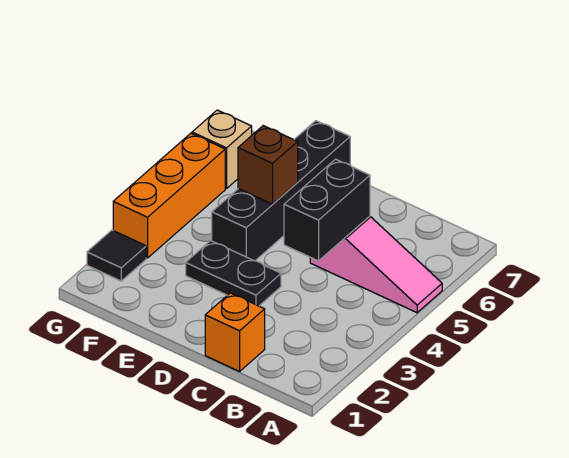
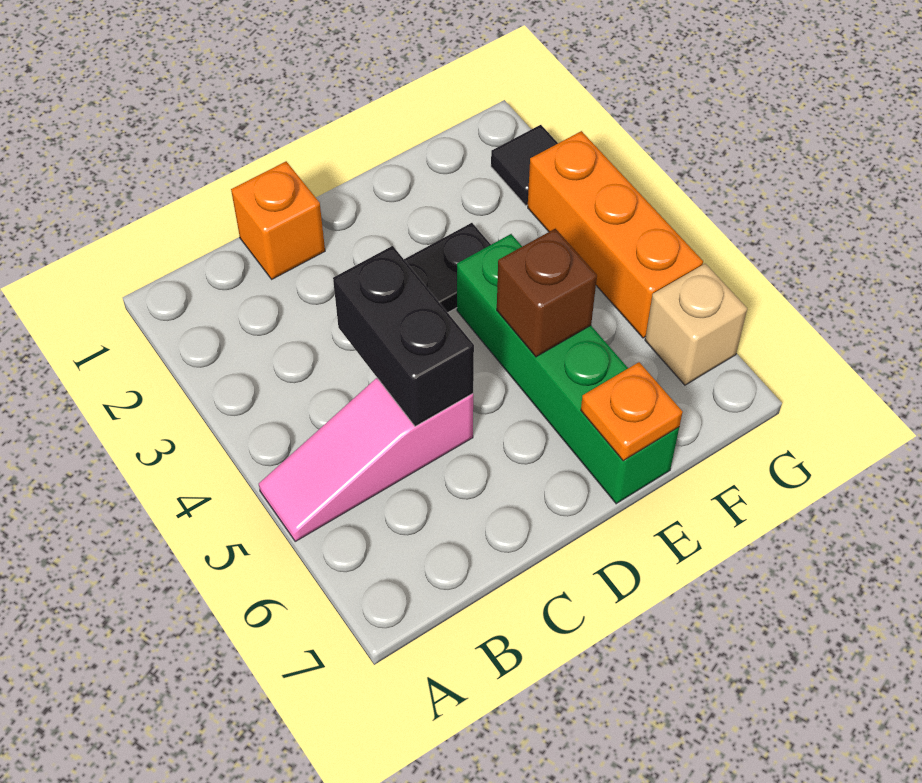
black 1x4 brick [212,121,350,261] -> green 1x4 brick [457,234,679,504]
none -> orange 1x1 plate [581,362,683,461]

